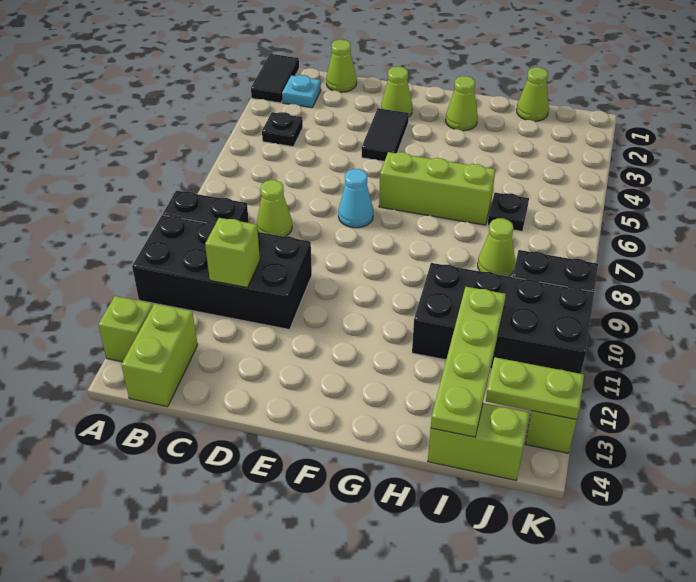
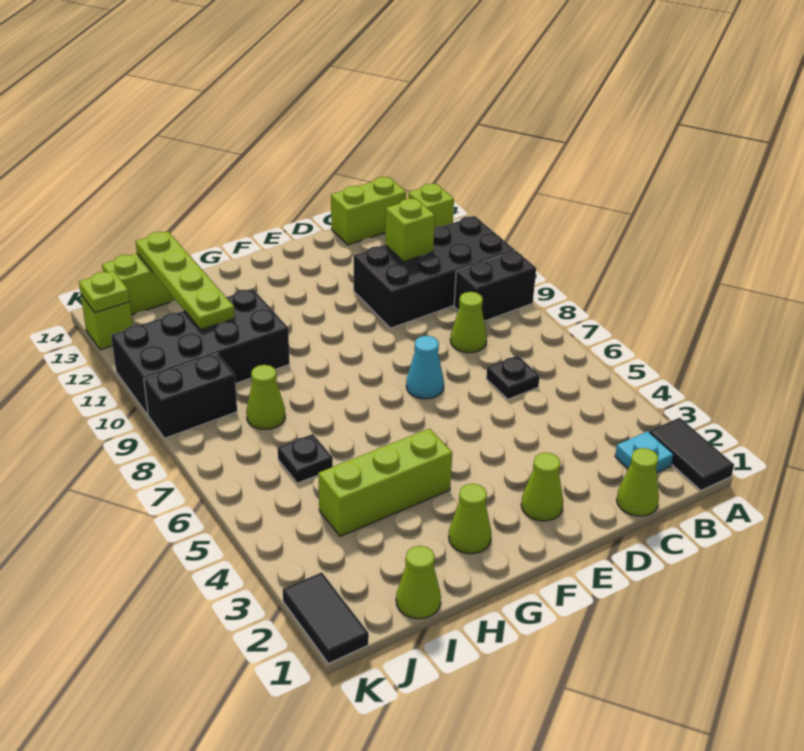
black 1x1 plate [262,112,303,147] -> black 1x1 plate moved to [486,355,540,399]
lime 1x2 brick [121,304,198,407] -> lime 1x2 brick turned to [331,177,406,245]
black 1x2 tile [362,108,409,161] -> black 1x2 tile moved to [283,572,369,663]
lime 1x3 brick [379,152,495,225] -> lime 1x3 brick moved to [318,429,452,536]
lime 1x2 plate [486,357,584,420] -> lime 1x1 plate [79,271,130,313]

